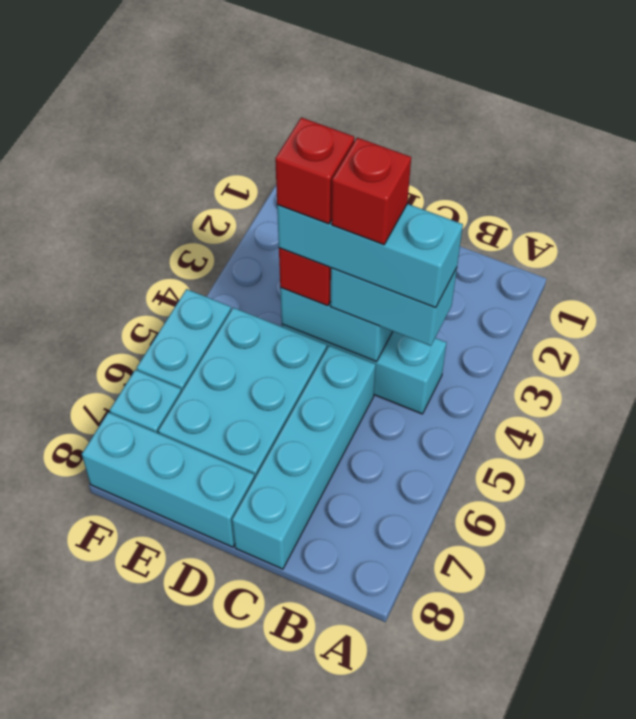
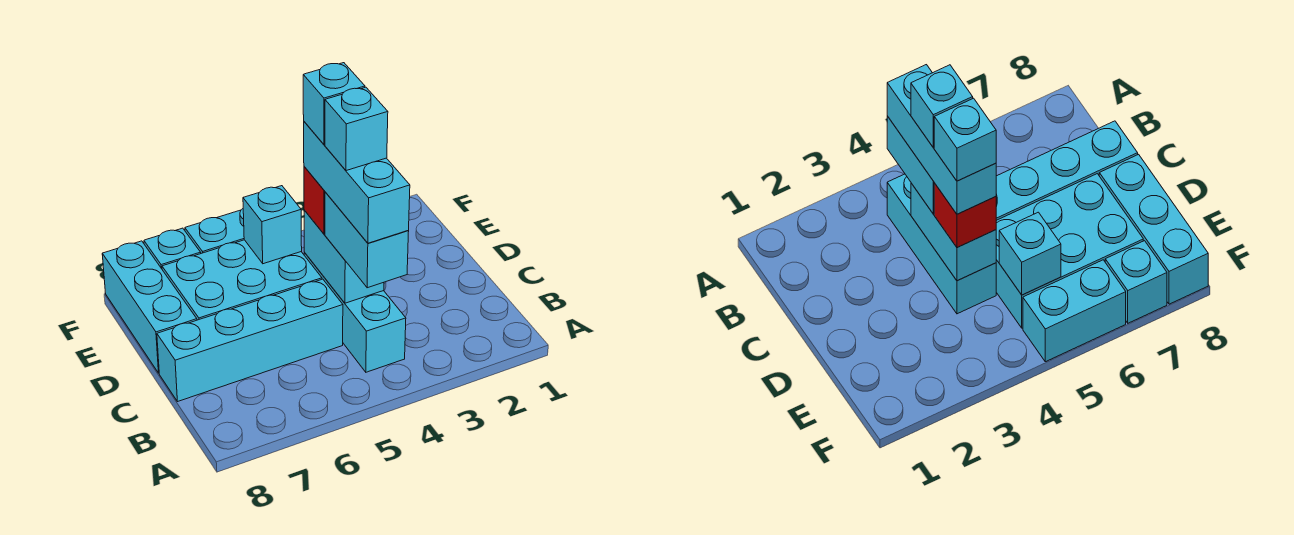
red 1x1 brick [332,138,411,245] -> cyan 1x1 brick [325,87,388,171]
red 1x1 brick [275,117,354,224] -> cyan 1x1 brick [303,63,365,144]
none -> cyan 1x1 brick [243,186,302,264]

